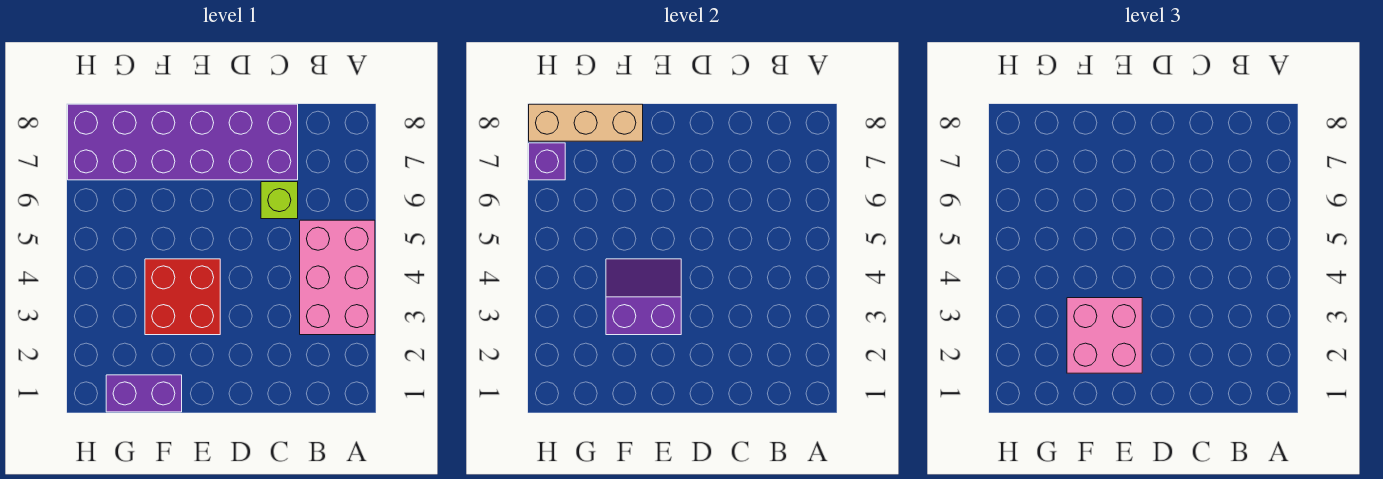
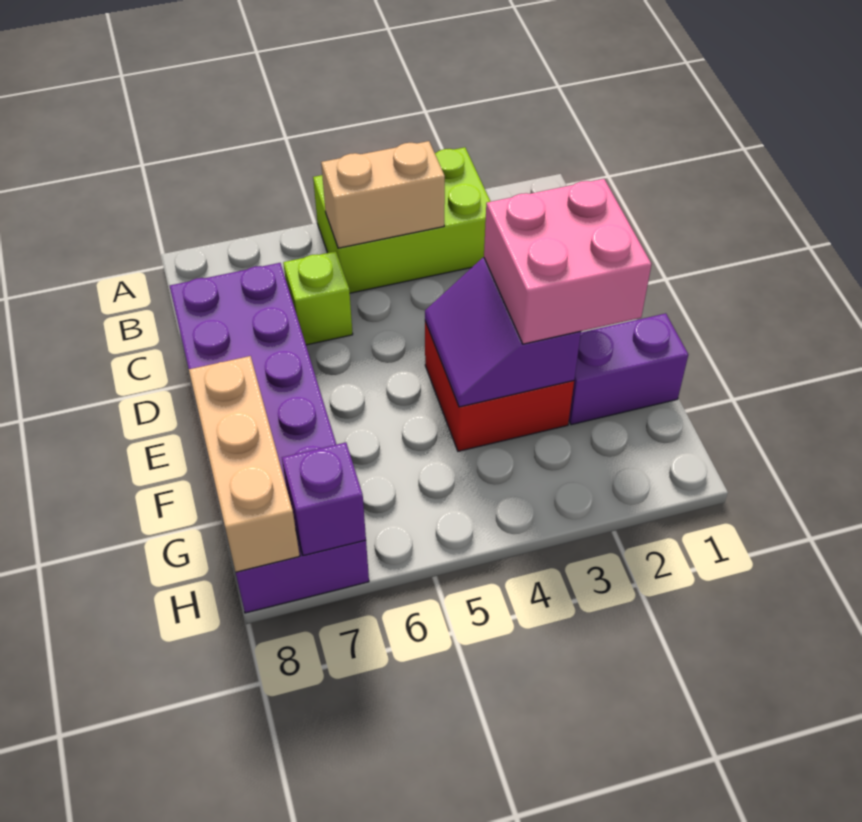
pink 2x3 brick [300,220,375,335] -> lime 2x3 brick [313,147,491,293]
none -> tan 1x2 brick [321,141,445,248]
purple 1x2 brick [106,375,182,412] -> purple 1x2 brick turned to [569,313,688,425]

